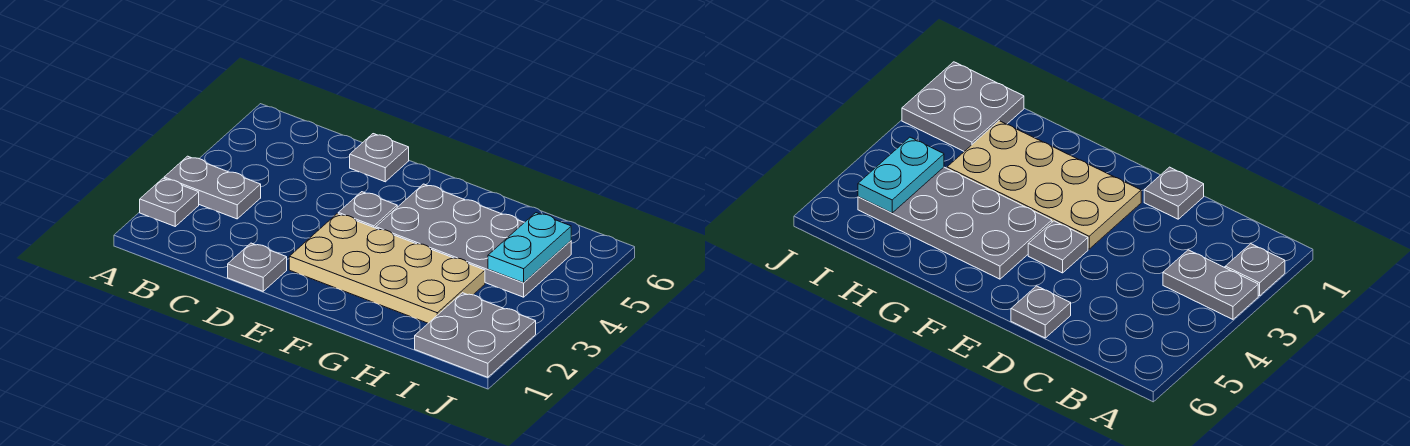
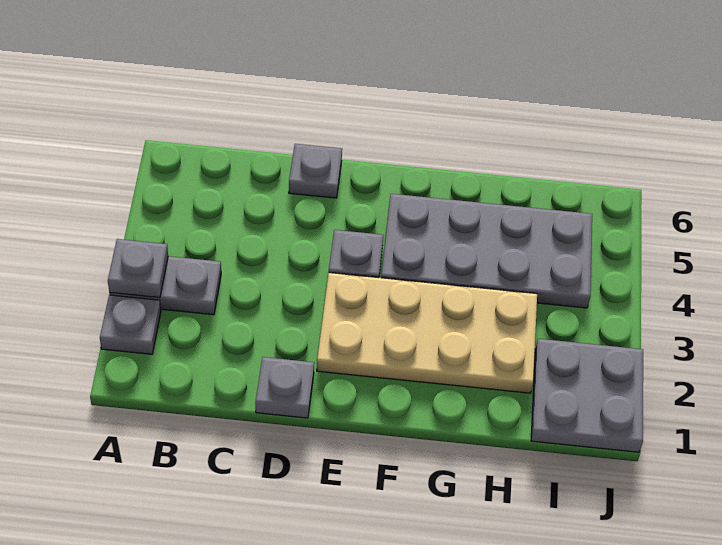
none -> grey 1x1 plate [108,239,168,298]
cyan 1x2 plate [488,213,571,283] -> none

